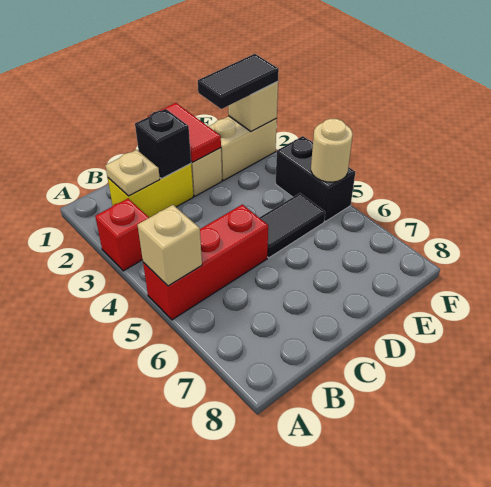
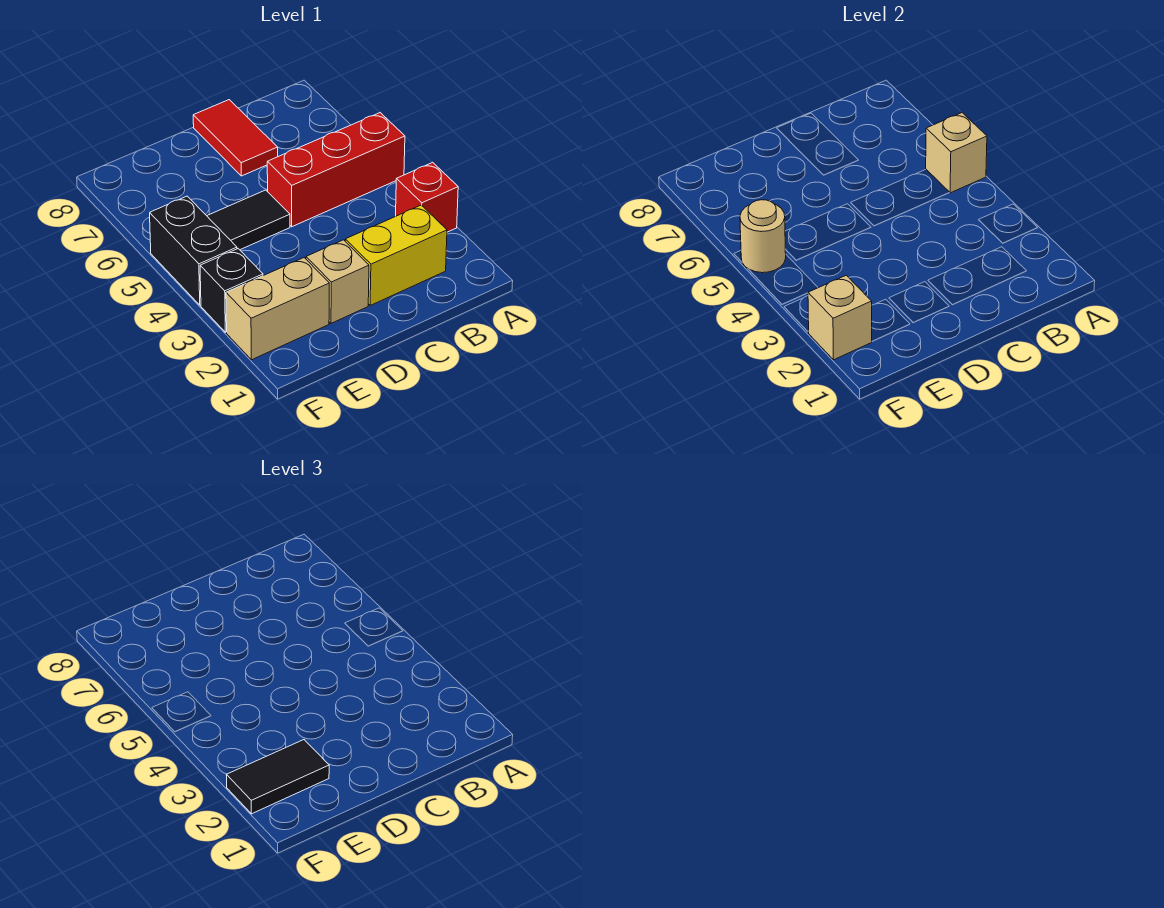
tan 1x1 plate [105,150,160,196] -> none
black 1x1 brick [135,109,191,179] -> black 1x1 brick moved to [200,249,263,332]
red 1x2 tile [148,103,221,162] -> red 1x2 tile moved to [193,100,278,176]

